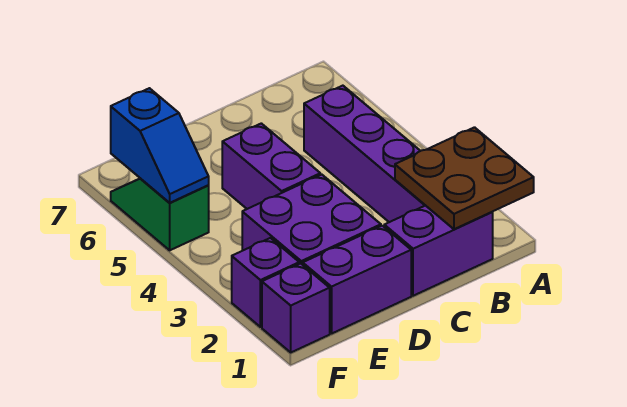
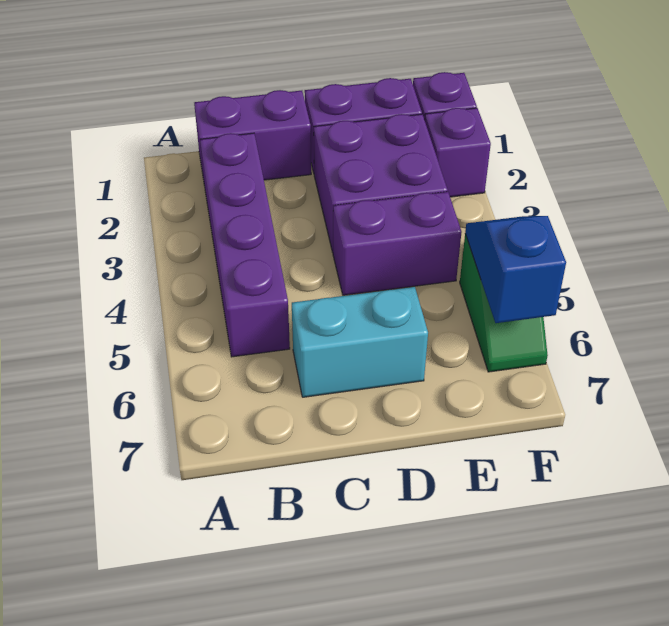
brown 2x2 plate [395,127,534,229] -> none
none -> cyan 1x2 brick [292,287,428,397]
purple 1x2 brick [222,123,320,209] -> purple 1x2 brick turned to [333,192,462,295]

